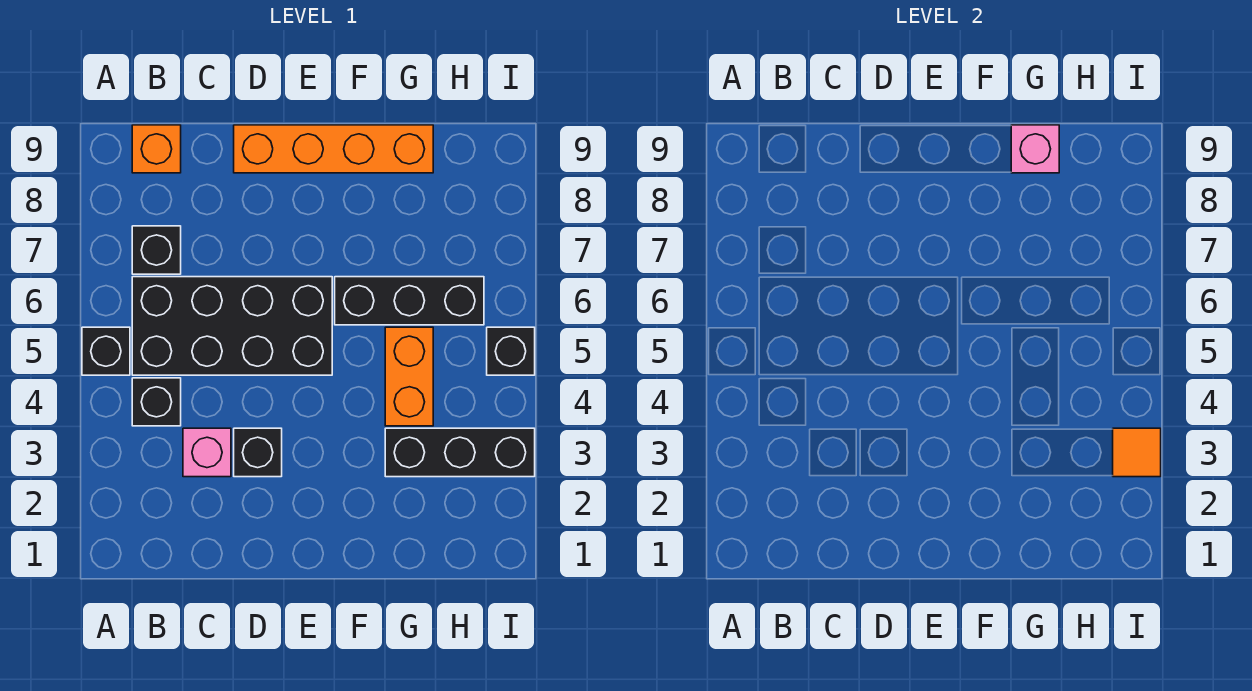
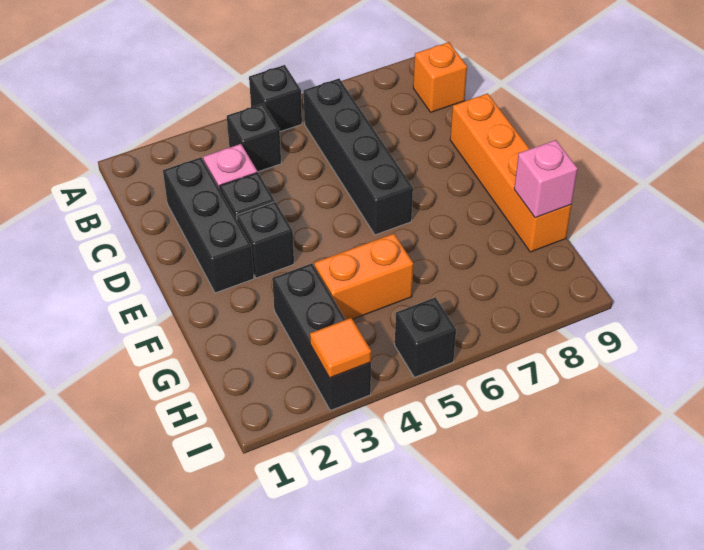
black 2x4 brick [132,277,332,375] -> black 1x4 brick [303,79,413,235]
black 1x1 brick [132,226,181,274] -> black 1x1 brick moved to [237,202,294,278]
black 1x3 brick [335,277,484,325] -> black 1x3 brick moved to [163,157,254,293]

